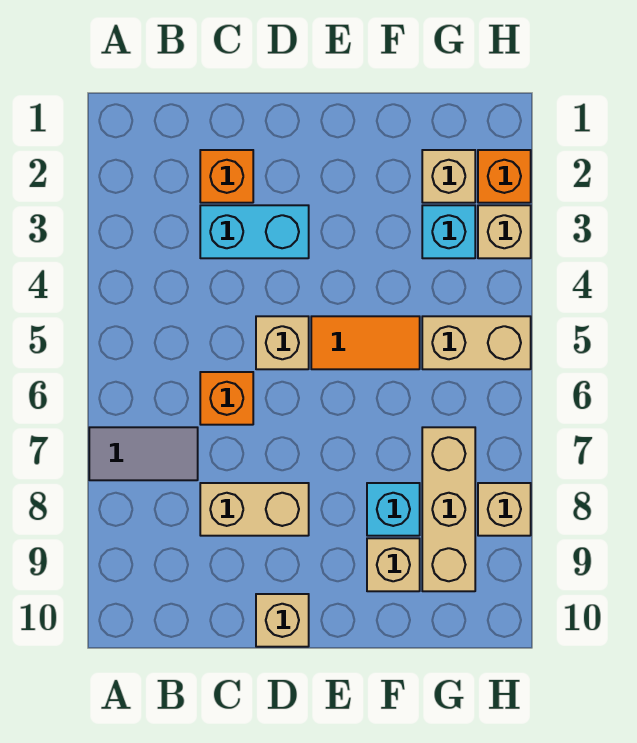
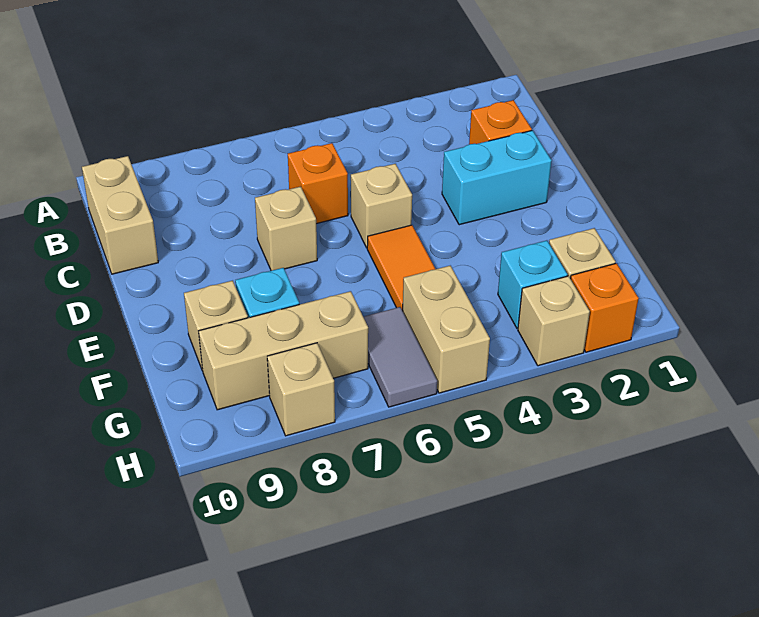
grey 1x2 tile [89,427,198,480] -> grey 1x2 tile moved to [364,307,437,407]
cyan 1x2 brick [200,205,309,258] -> cyan 1x2 brick turned to [442,130,552,225]
tan 1x2 brick [200,483,309,536] -> tan 1x2 brick moved to [82,156,158,274]
tan 1x1 brick [256,594,309,647] -> tan 1x1 brick moved to [255,187,317,271]

